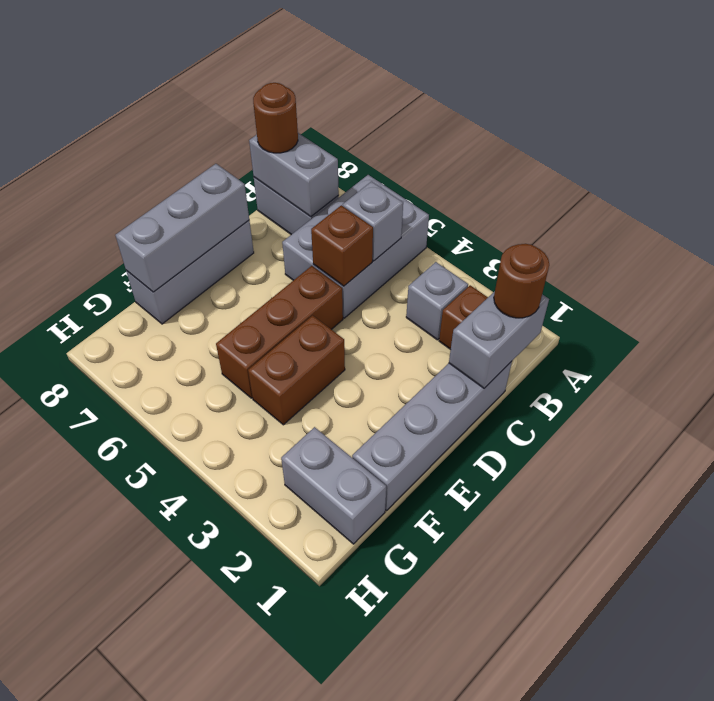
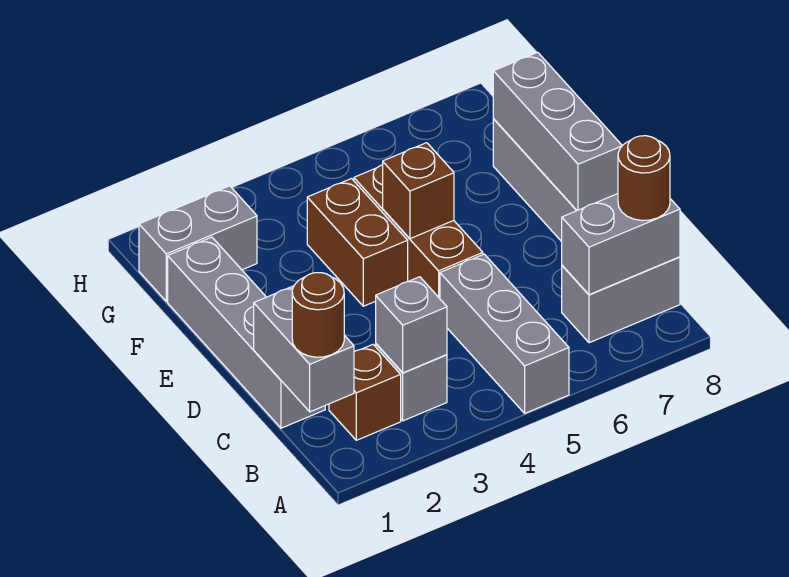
grey 2x3 brick [282,175,429,318] -> grey 1x3 brick [440,254,569,413]
grey 1x1 brick [343,182,403,261] -> grey 1x1 brick moved to [376,277,447,373]
brown 1x1 brick [311,205,373,286] -> brown 1x1 brick moved to [383,143,454,239]

